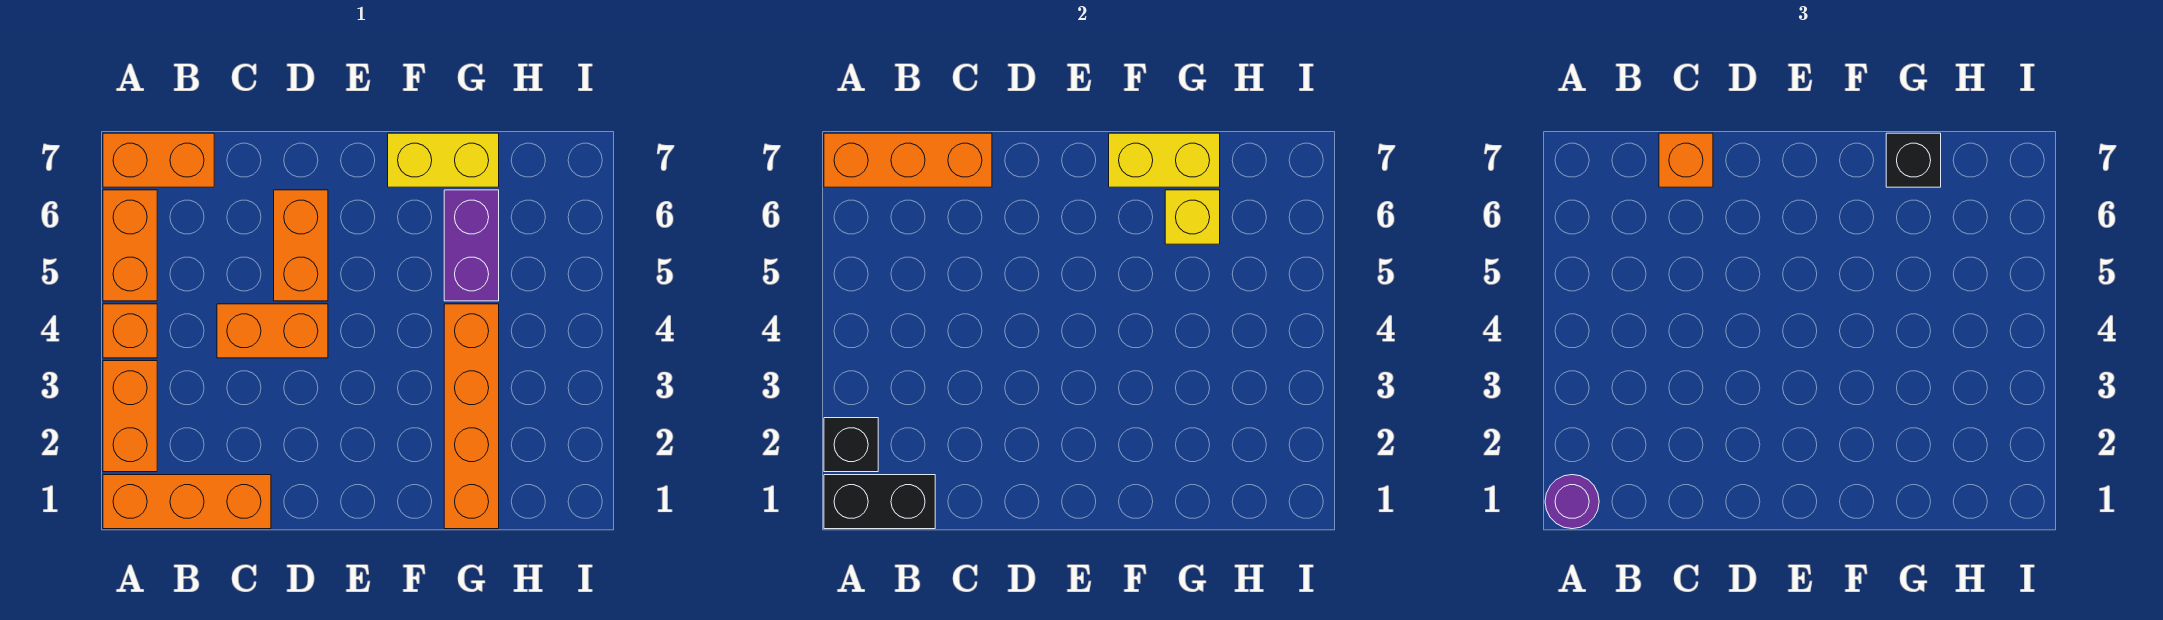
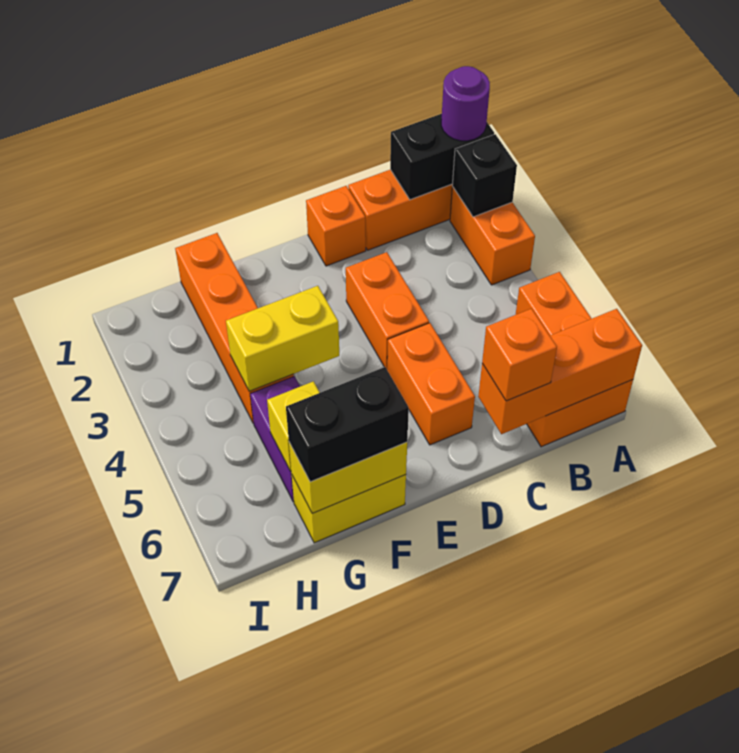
orange 1x1 brick [103,304,157,358] -> orange 1x1 brick moved to [306,186,366,266]
orange 1x2 brick [217,304,328,358] -> orange 1x2 brick turned to [346,252,429,369]
none -> yellow 1x2 brick [226,286,339,391]
black 1x1 brick [1886,133,1941,187] -> black 1x2 brick [286,367,409,482]

